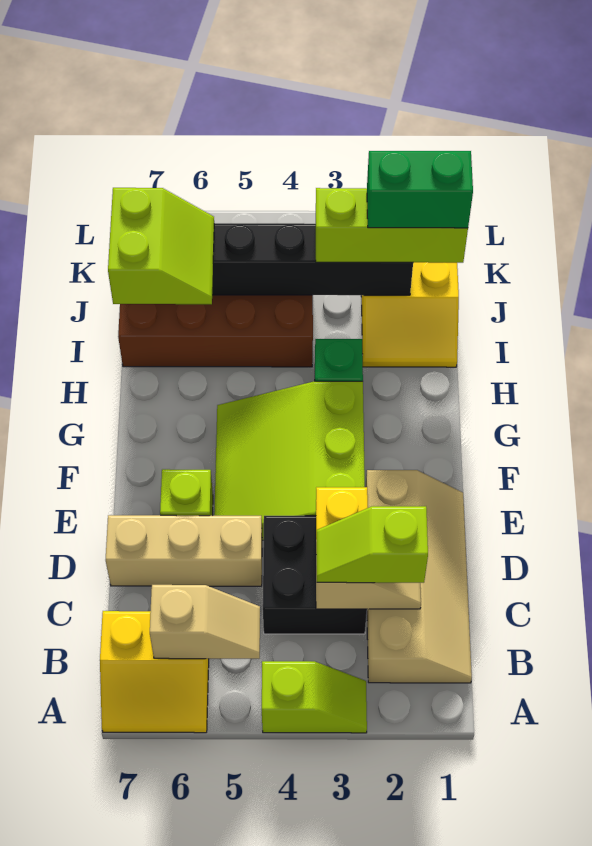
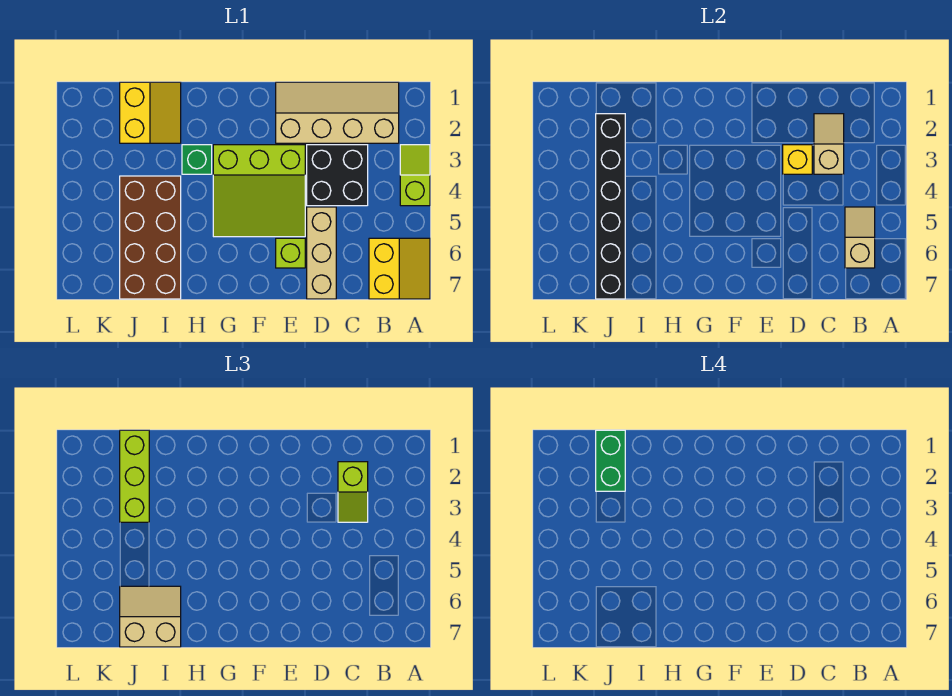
lime 2x2 slope [108,188,214,304] -> tan 2x2 slope [120,586,181,647]

